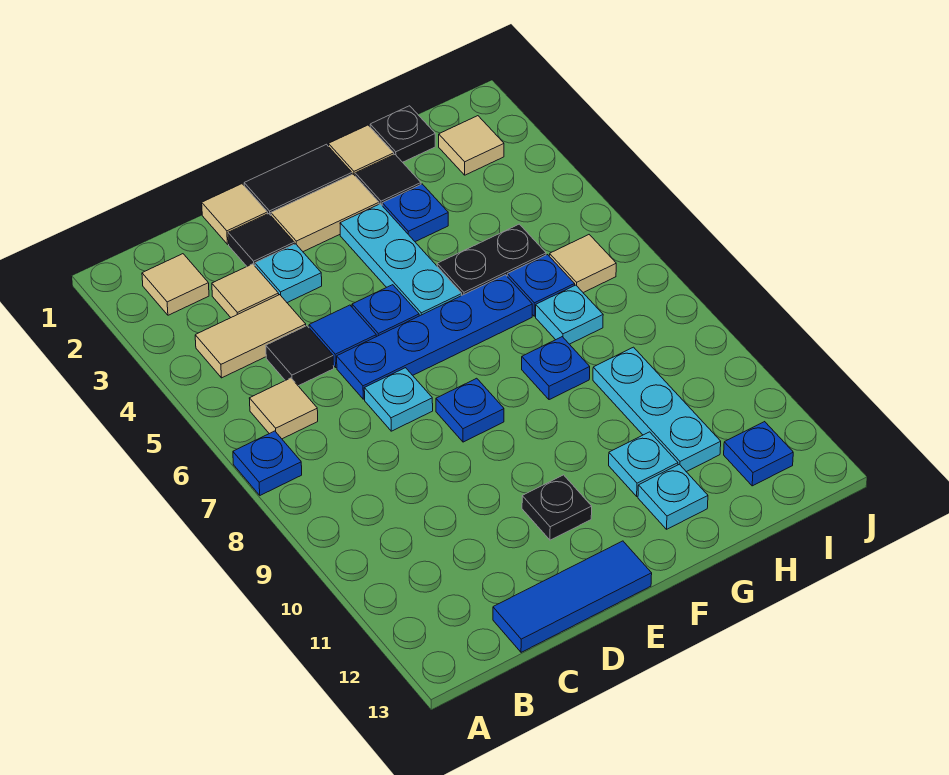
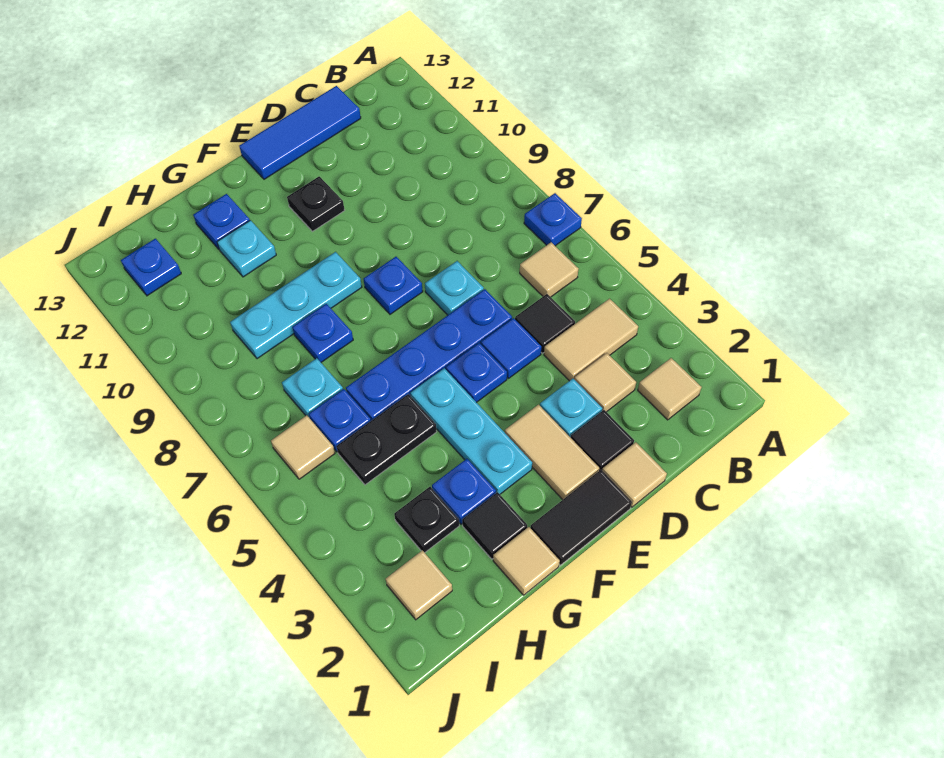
tan 1x2 tile [271,174,379,252] -> tan 1x2 tile turned to [505,405,599,500]
cyan 1x1 plate [638,464,708,529] -> blue 1x1 plate [193,194,250,249]
black 1x1 plate [370,106,435,162] -> black 1x1 plate moved to [394,487,459,553]
cyan 1x3 plate [593,347,721,472] -> cyan 1x3 plate turned to [230,252,362,359]

